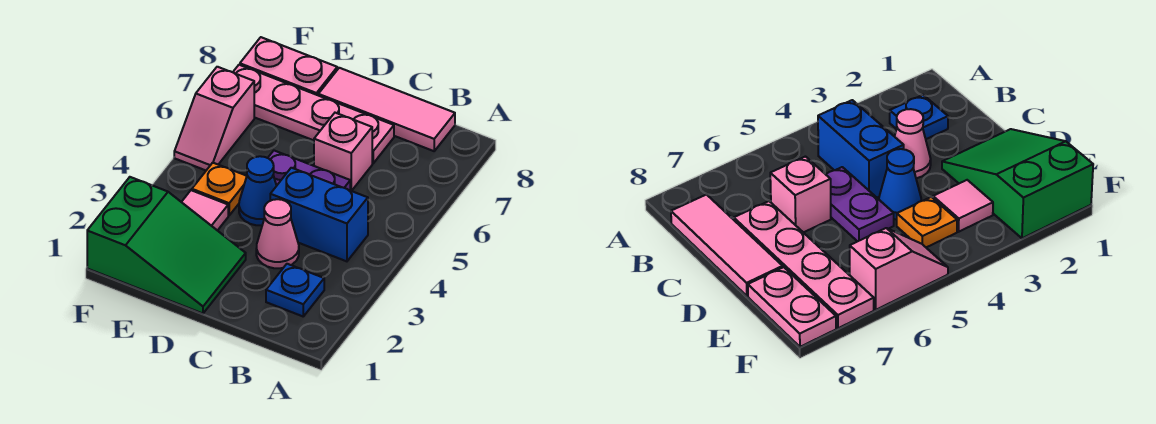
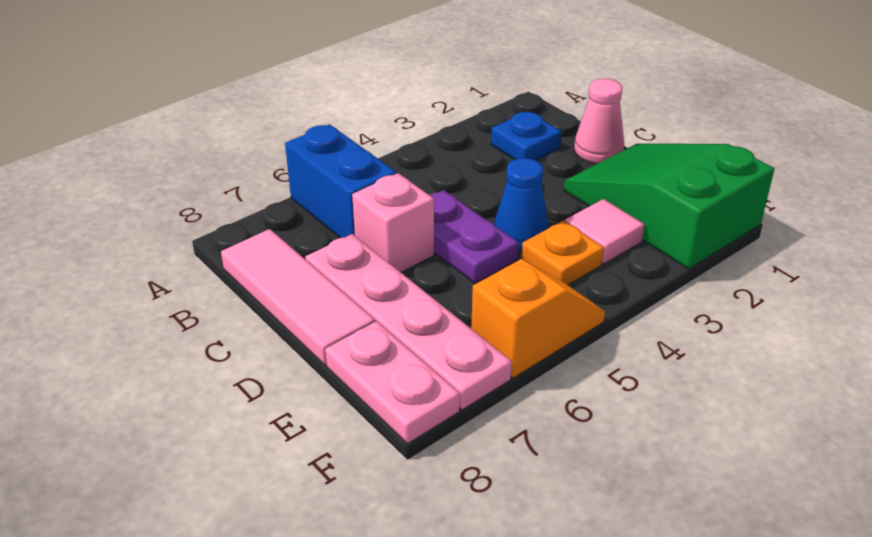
blue 1x2 brick [270,168,368,261] -> blue 1x2 brick moved to [285,124,396,238]
pink 1x1 cone [256,199,299,268] -> pink 1x1 cone moved to [574,79,624,164]
pink 1x2 slope [174,67,254,170] -> orange 1x2 slope [471,259,605,378]

